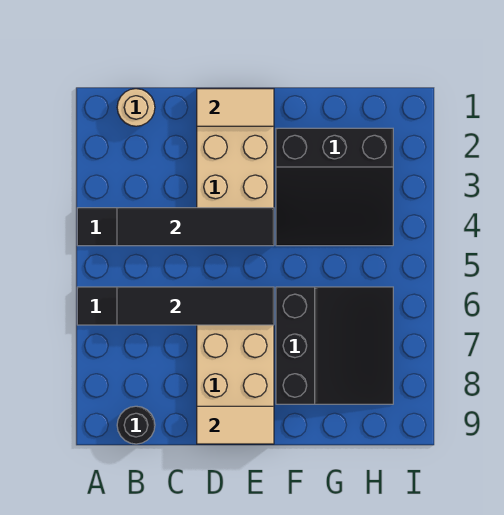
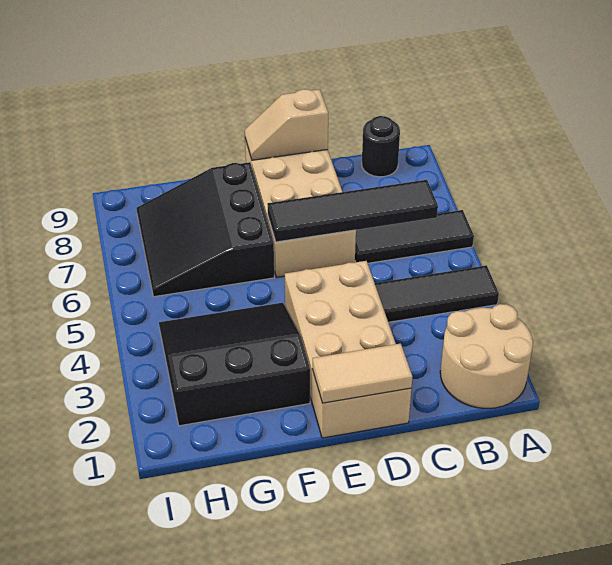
tan 1x1 round brick [117,89,155,126] -> tan 2x2 round brick [440,304,533,408]
black 1x4 tile [117,208,274,246] -> none
tan 1x2 tile [197,406,274,444] -> tan 1x2 slope [245,89,328,160]

